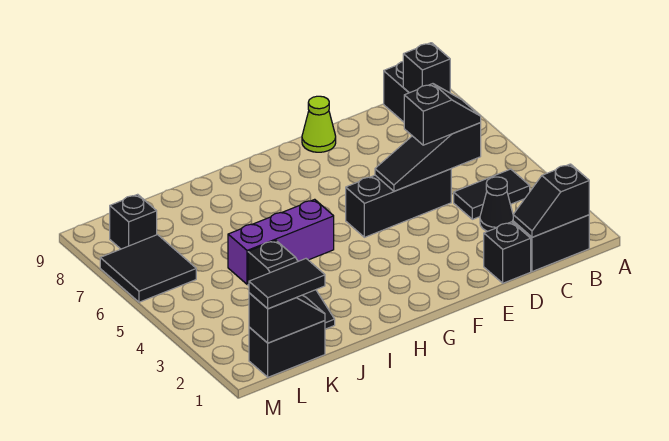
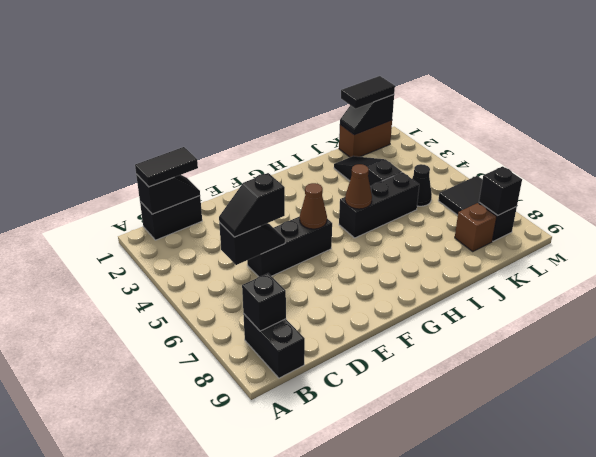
black 1x2 tile [454,169,530,219] -> black 1x2 tile moved to [135,147,198,187]
black 1x1 cone [480,177,514,231] -> black 1x1 cone moved to [412,164,432,206]
black 1x3 slope [375,123,481,191] -> black 1x2 slope [219,222,285,265]
black 1x1 brick [484,222,531,283] -> black 1x1 brick moved to [479,166,522,215]
lime 1x1 cone [302,96,336,152] -> none
none -> brown 1x1 cone [300,183,327,229]
purple 1x3 brick [228,199,334,284] -> black 1x3 brick [339,172,419,238]
none -> brown 1x1 cone [345,164,372,209]
black 1x2 brick [249,321,325,377] -> brown 1x2 brick [339,120,392,157]
none -> brown 1x1 brick [455,203,497,252]

